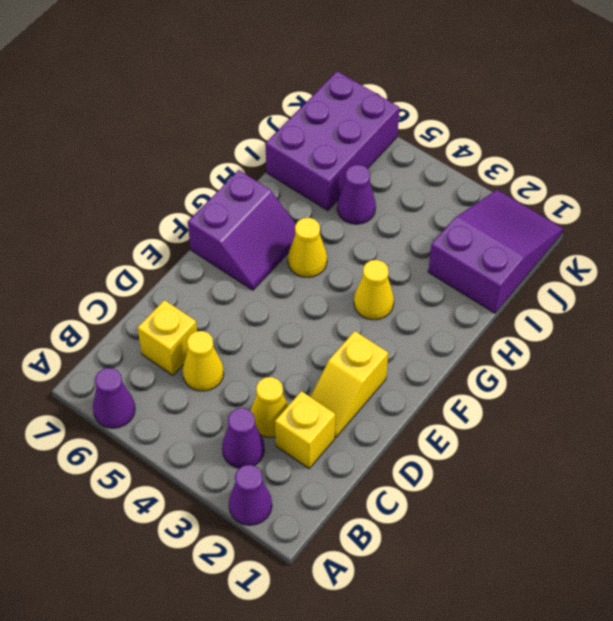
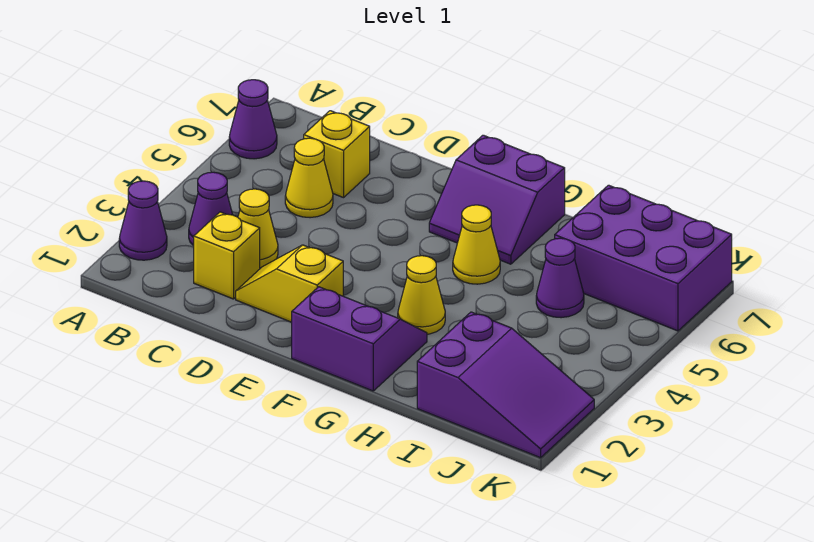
none -> purple 2x2 slope [291,287,427,391]

